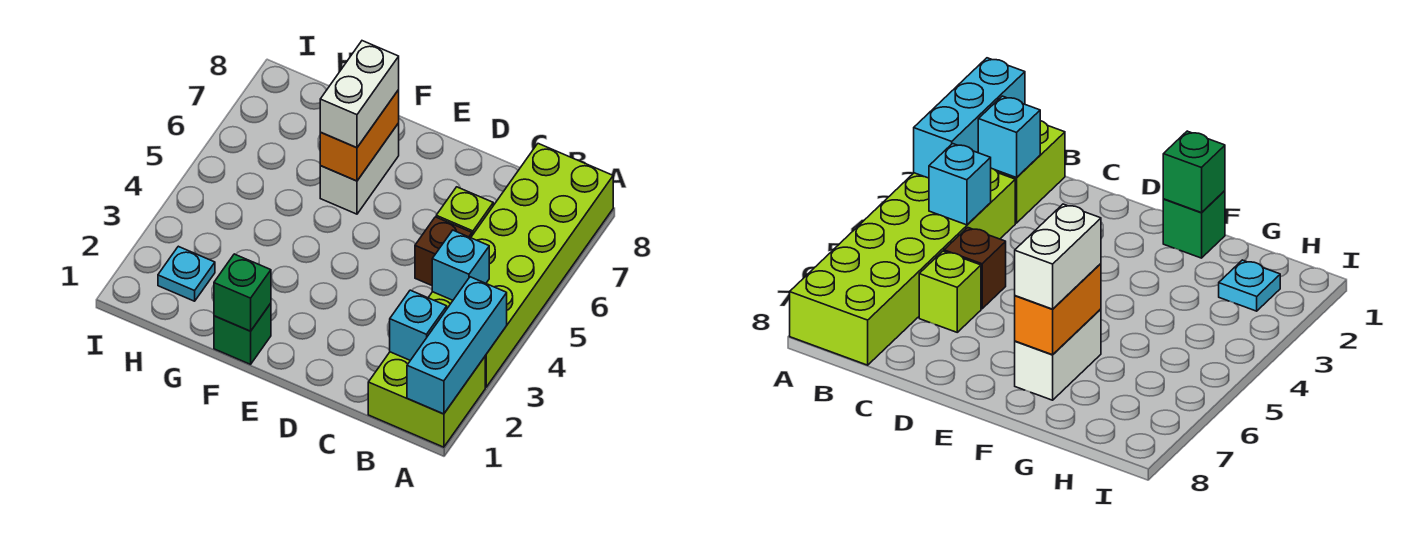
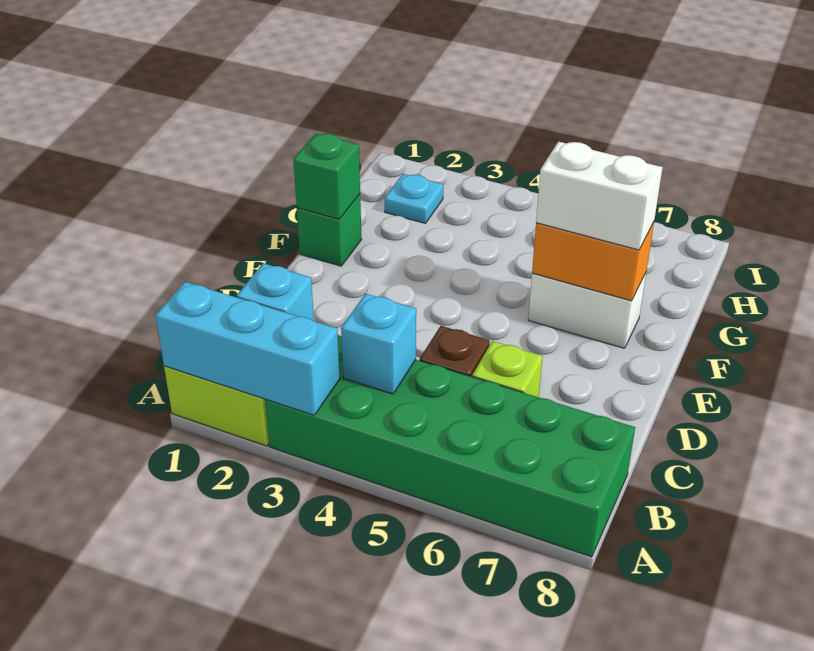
lime 2x6 brick [428,144,613,387] -> green 2x6 brick [265,335,635,557]

